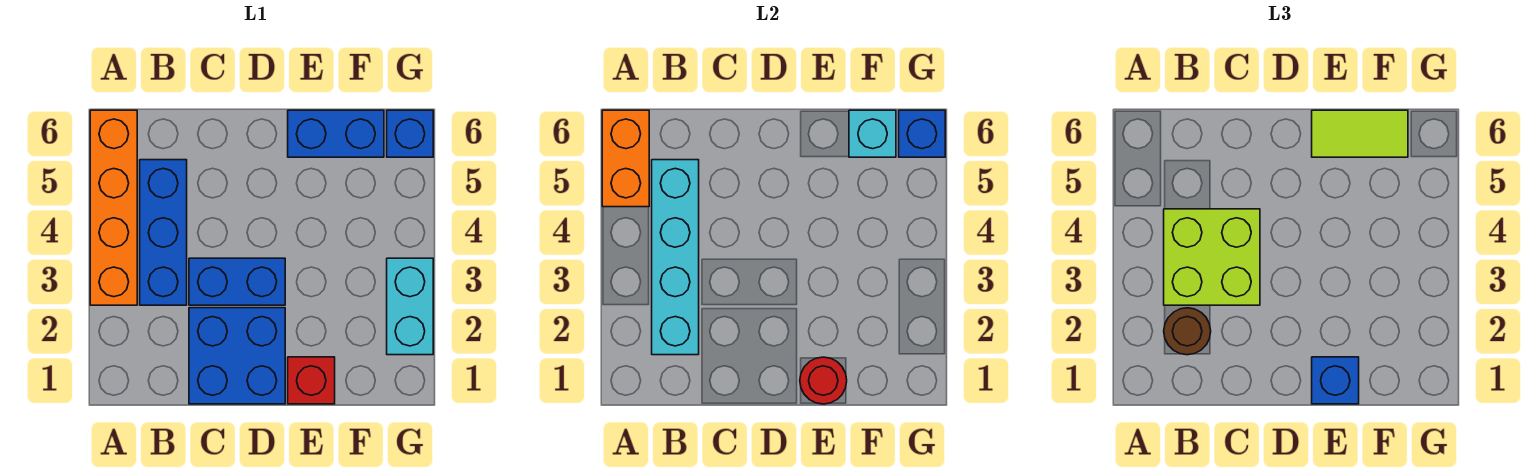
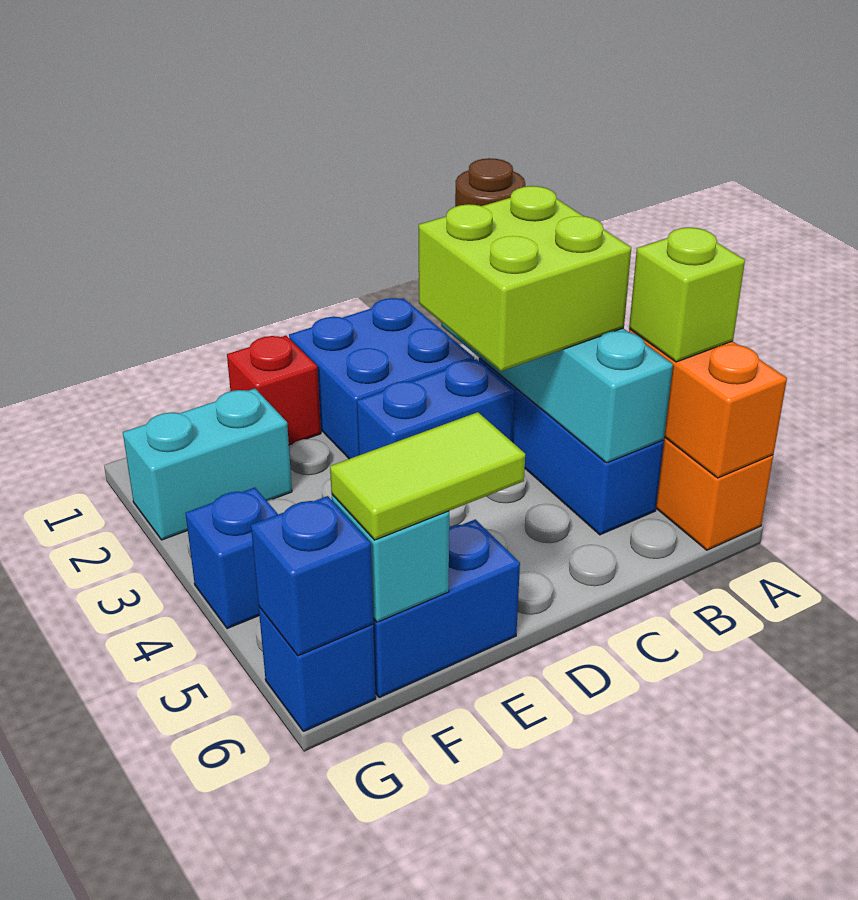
none -> lime 1x1 brick [629,227,745,362]
red 1x1 round brick [800,357,847,404] -> none
blue 1x1 brick [1312,357,1359,404] -> blue 1x1 brick moved to [186,488,278,629]
cyan 1x2 brick [387,258,433,355] -> cyan 1x2 brick turned to [123,389,292,540]

